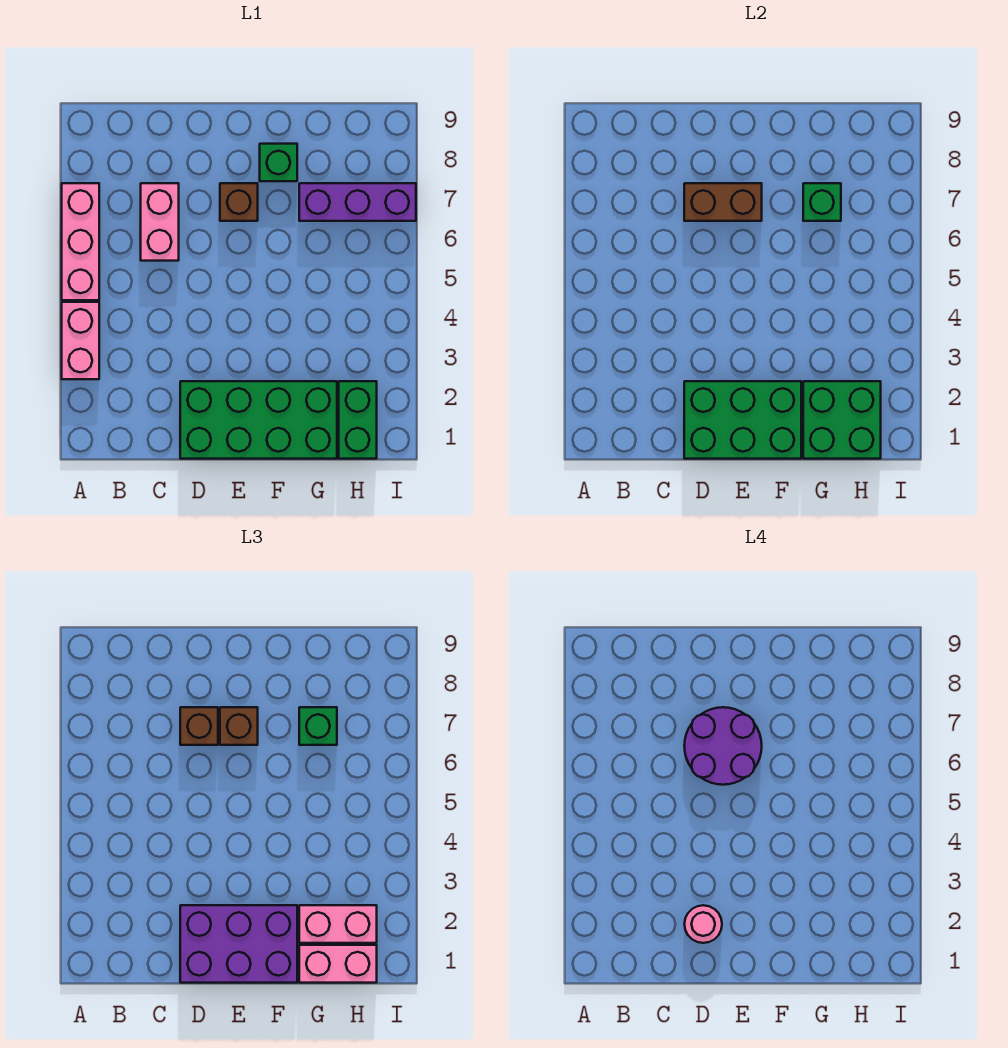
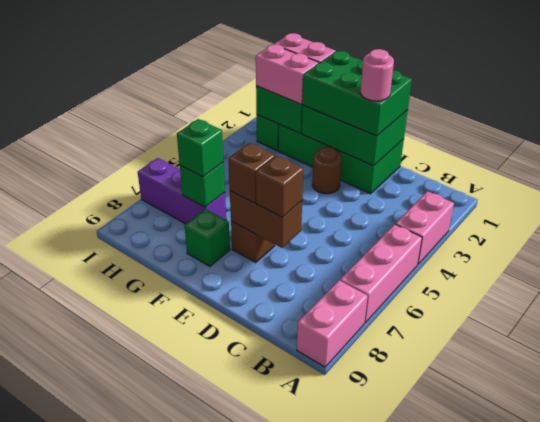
pink 1x2 brick [141,183,179,261] -> pink 1x2 brick moved to [297,280,368,367]
purple 2x3 brick [180,905,297,983] -> green 2x3 brick [302,51,412,136]
purple 2x2 round brick [684,707,762,785] -> none
none -> brown 1x1 round brick [312,147,342,194]

